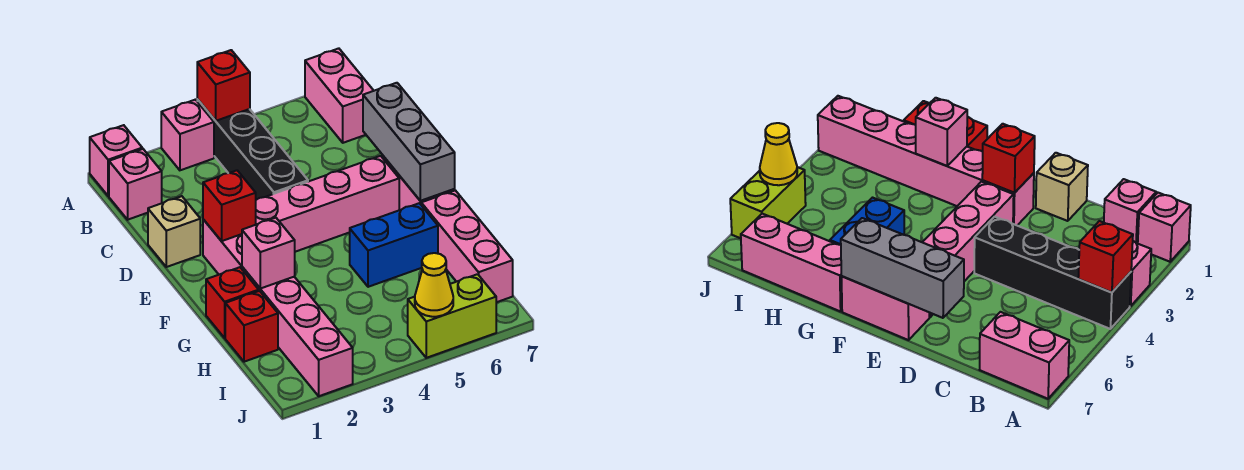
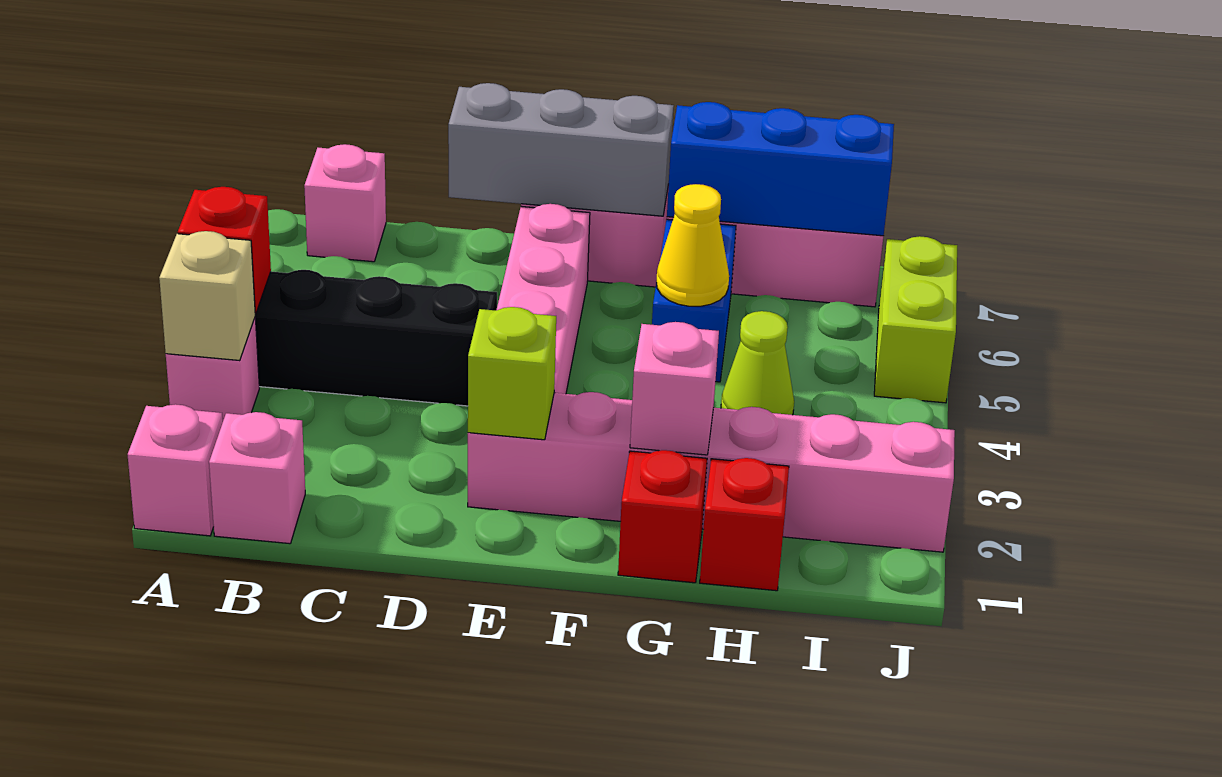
pink 1x2 brick [305,48,374,143] -> pink 1x1 brick [304,144,386,262]
tan 1x1 brick [148,196,200,267] -> tan 1x1 brick moved to [159,231,255,361]
red 1x1 brick [203,170,256,241] -> lime 1x1 brick [468,307,556,440]
none -> blue 1x3 brick [667,102,894,236]
none -> lime 1x1 cone [721,311,794,415]
yellow 1x1 cone [415,253,453,317] -> yellow 1x1 cone moved to [656,184,729,306]

